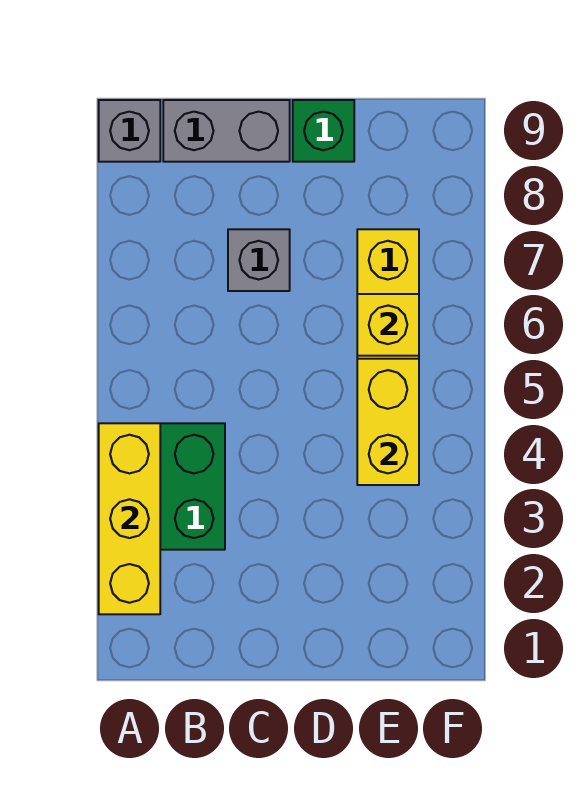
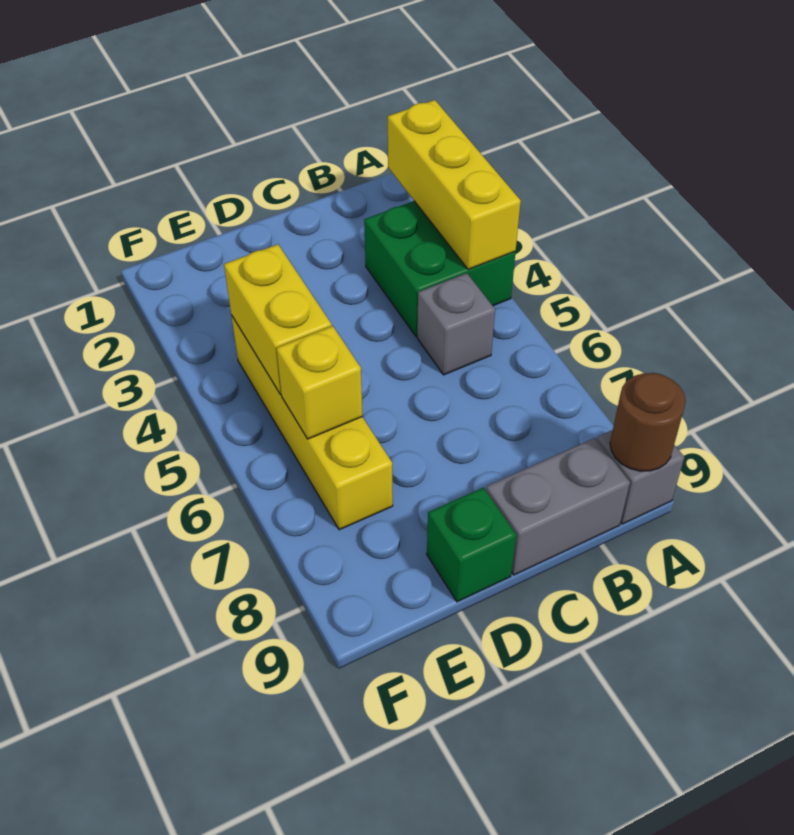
none -> brown 1x1 round brick [610,373,686,471]
grey 1x1 brick [228,229,290,291] -> grey 1x1 brick moved to [417,273,495,375]

